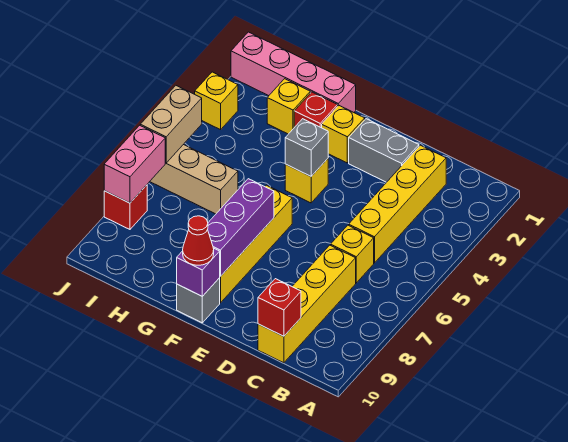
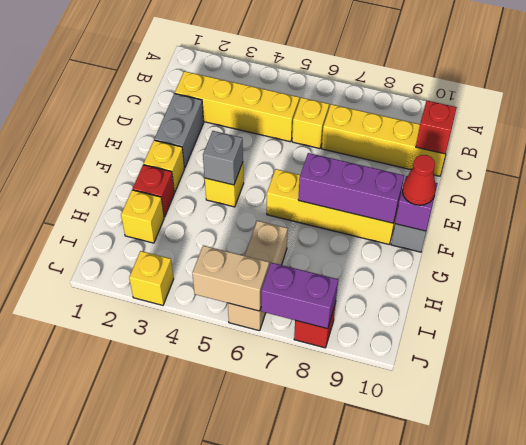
pink 1x4 brick [231,32,356,112] -> none
pink 1x2 brick [104,125,165,203] -> purple 1x2 brick [261,263,338,329]

